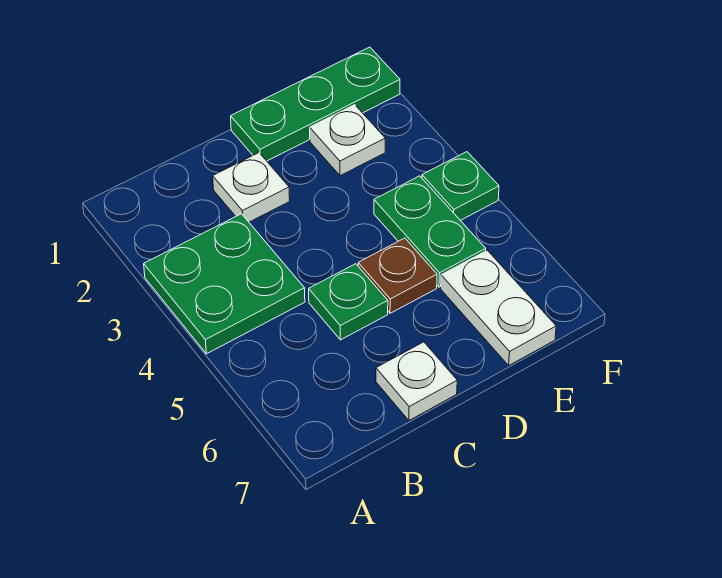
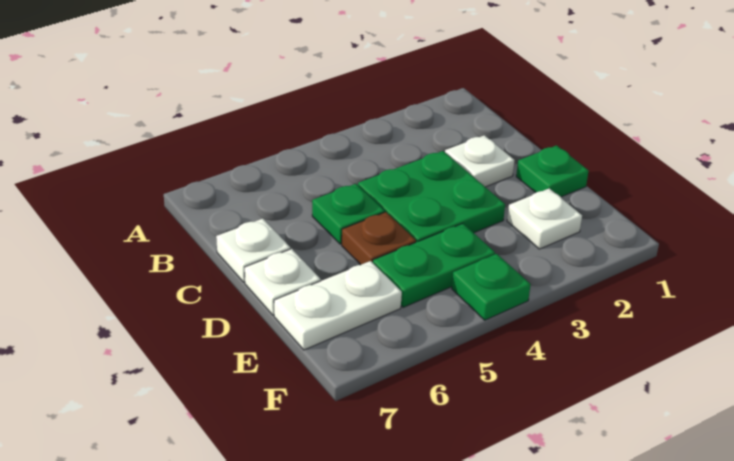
green 2x2 plate [144,214,305,354] -> green 2x2 plate moved to [358,151,505,242]
green 1x3 plate [231,47,400,161] -> green 1x1 plate [516,145,588,197]
none -> white 1x1 plate [245,249,321,315]

